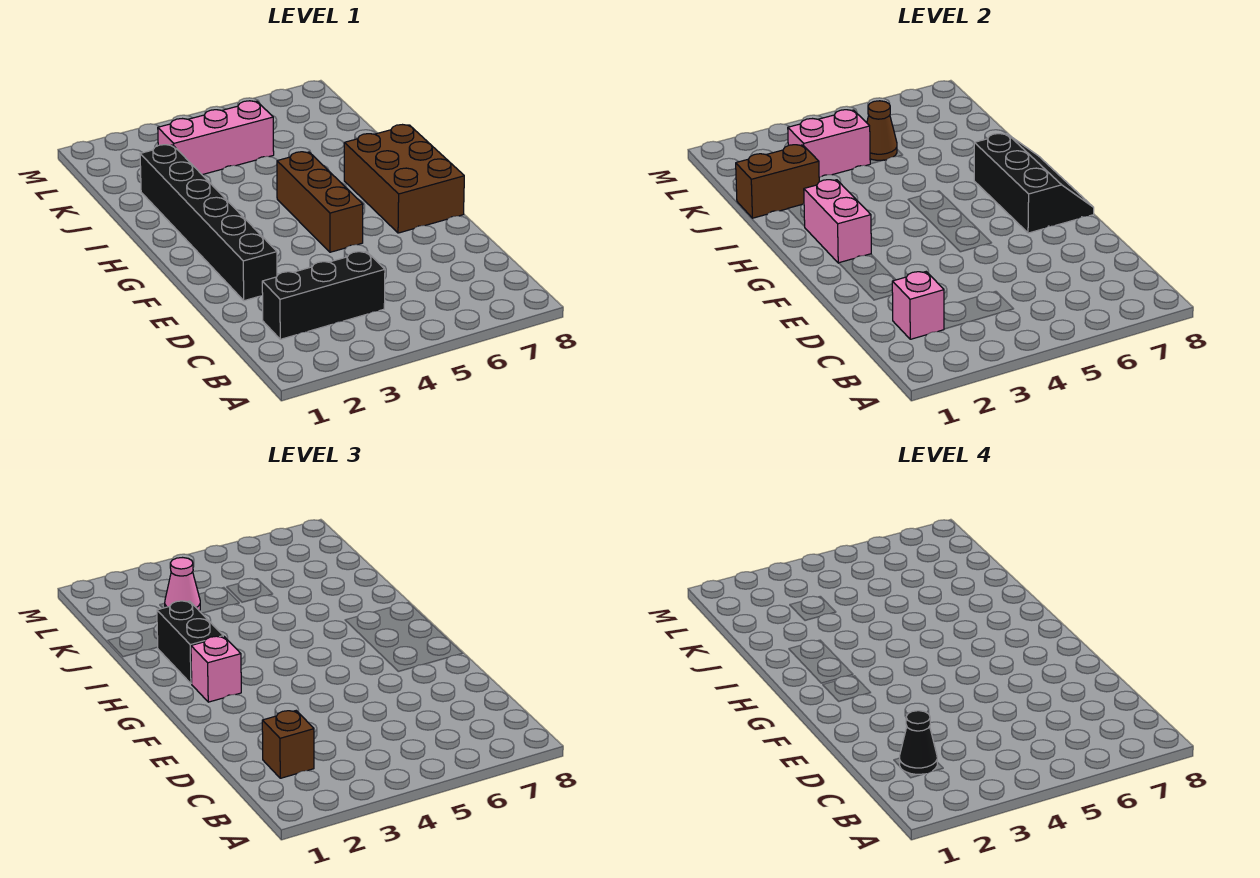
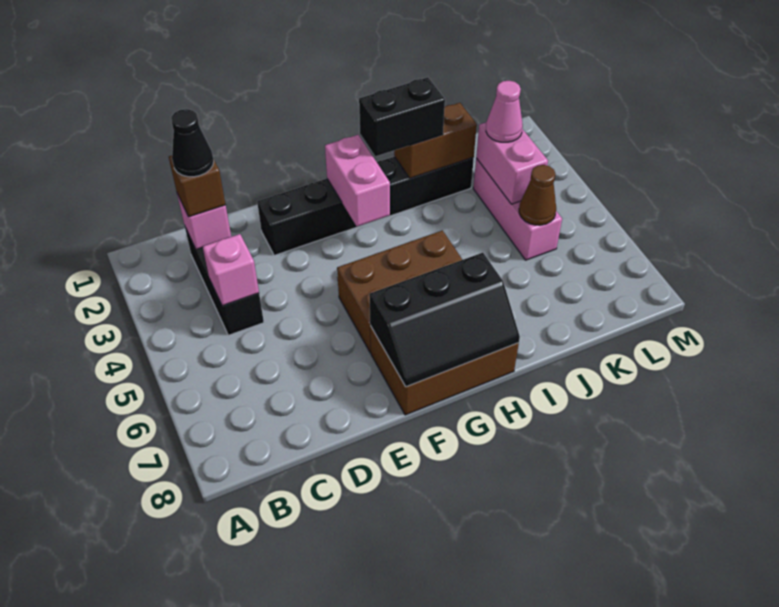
brown 1x3 brick [277,152,363,252] -> brown 2x3 brick [337,230,462,353]
pink 1x2 brick [804,180,871,263] -> pink 1x2 brick turned to [325,135,390,226]
pink 1x1 brick [191,636,241,702] -> pink 1x1 brick moved to [203,234,259,306]
brown 1x2 brick [736,145,819,218] -> brown 1x2 brick turned to [394,103,477,178]

